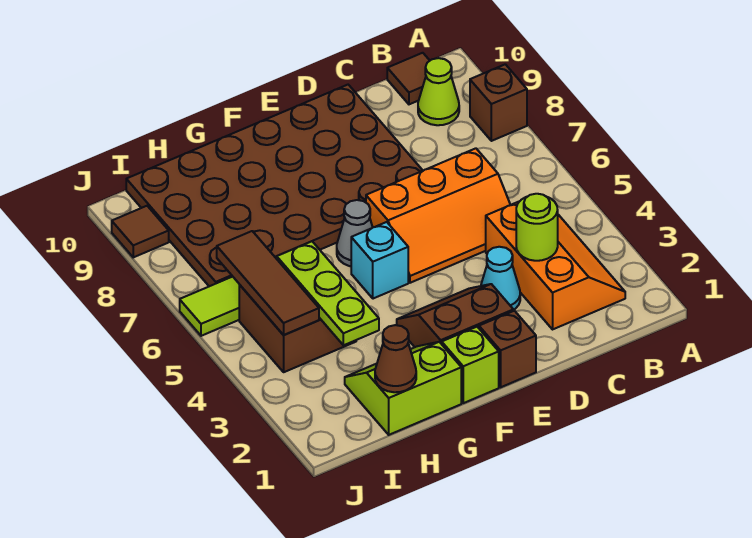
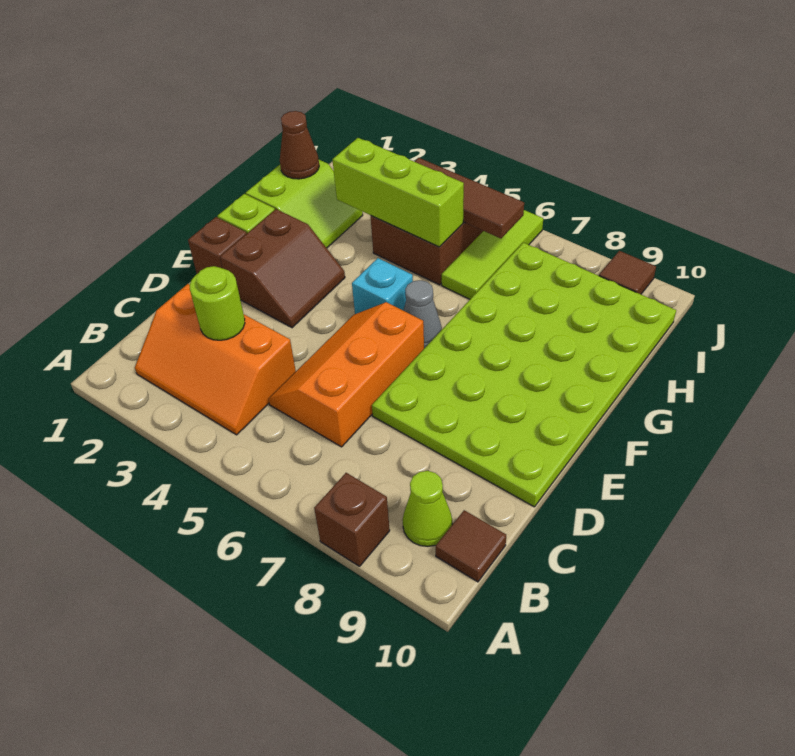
cyan 1x1 cone [481,247,520,310] -> none
brown 4x6 plate [126,85,423,286] -> lime 4x6 plate [372,243,676,507]
lime 1x3 plate [277,241,379,345] -> lime 1x3 brick [333,138,464,247]

